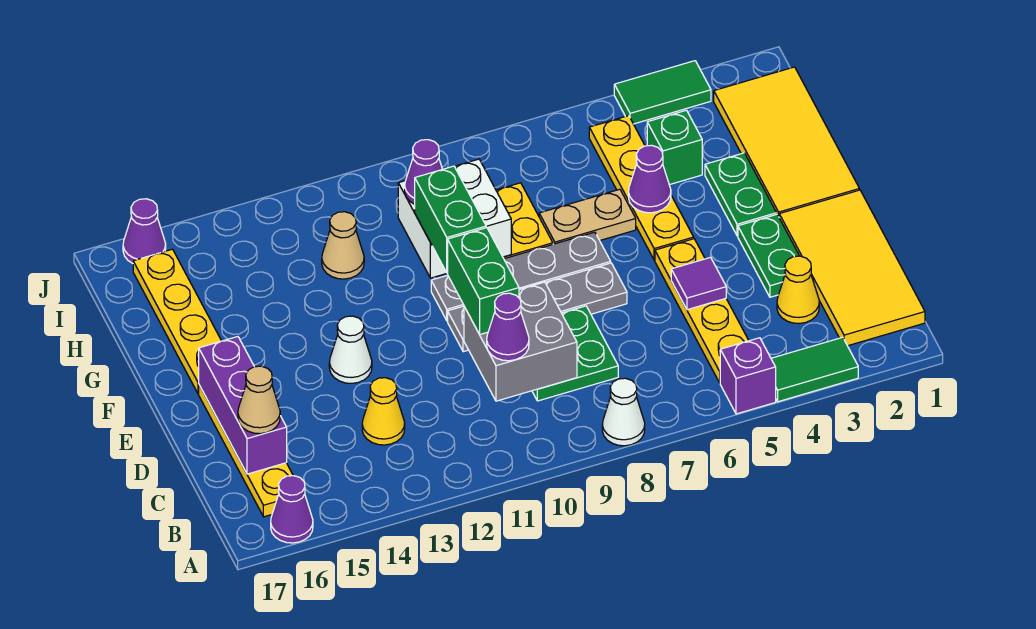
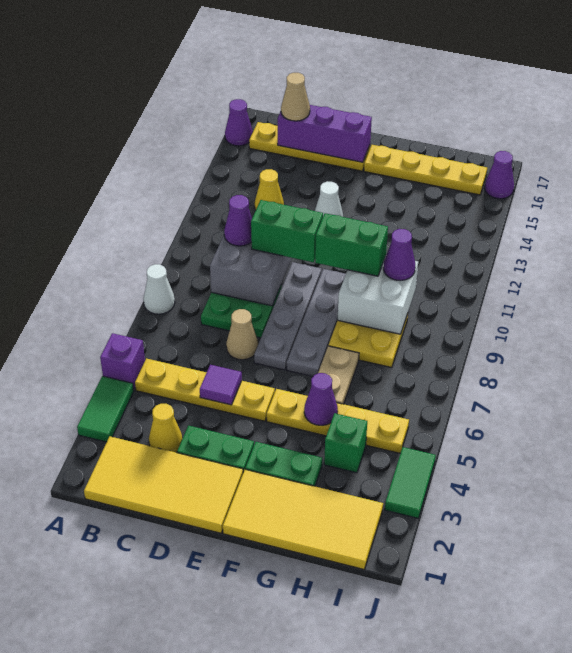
tan 1x1 cone [322,212,364,279] -> tan 1x1 cone moved to [226,309,258,360]

